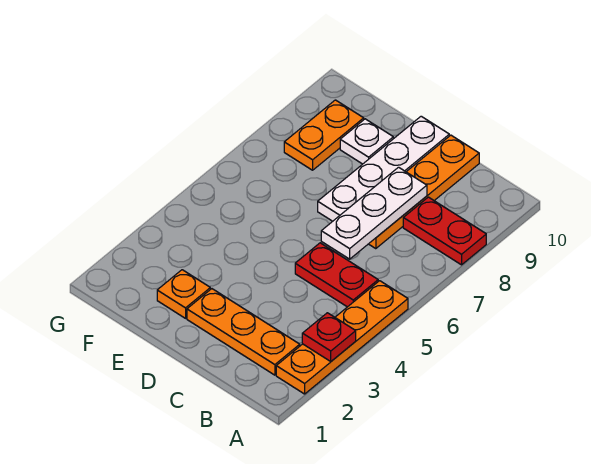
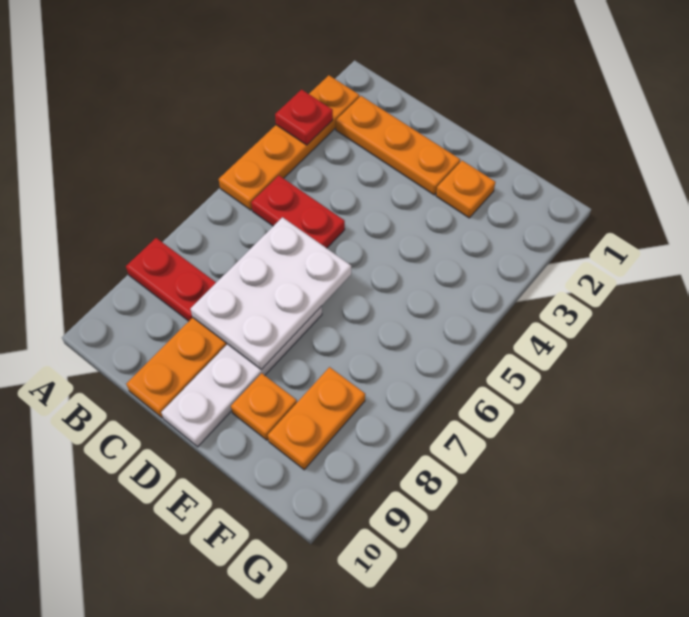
white 1x3 plate [321,167,427,259] -> white 2x3 plate [190,217,351,370]
white 1x1 plate [340,119,393,164] -> orange 1x1 plate [231,373,297,440]

